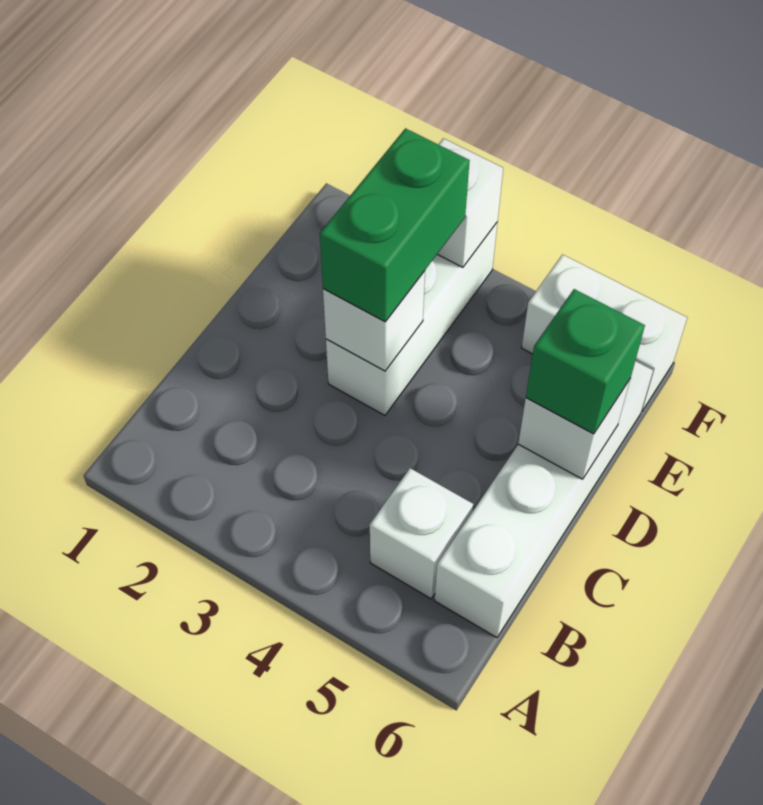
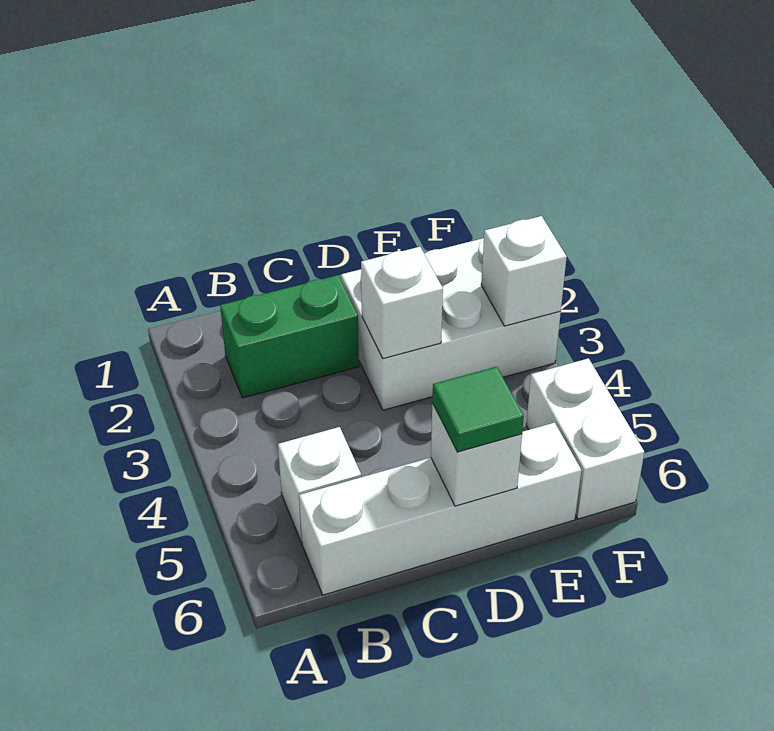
white 1x3 brick [326,222,498,415] -> white 2x3 brick [341,238,561,410]
green 1x2 brick [320,128,470,322] -> green 1x2 brick moved to [220,275,359,398]
green 1x1 brick [526,289,645,434] -> green 1x1 tile [432,367,524,452]

